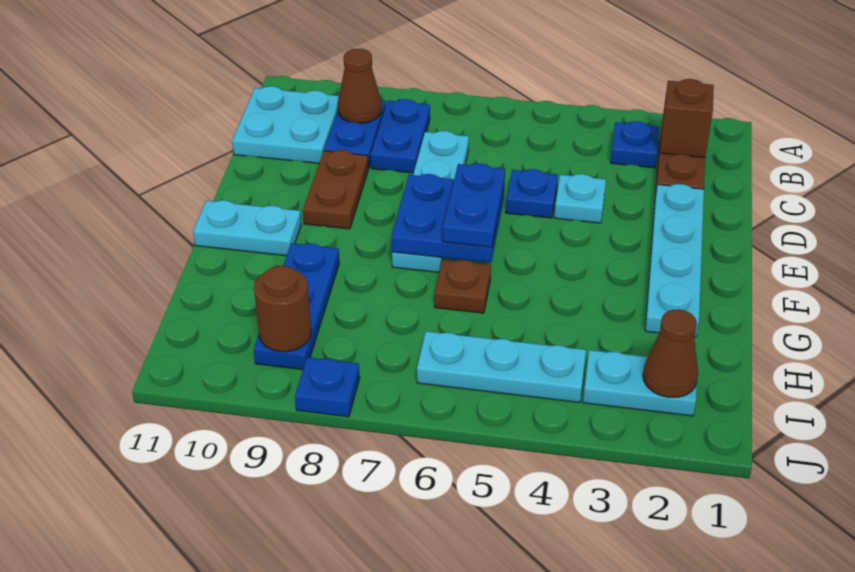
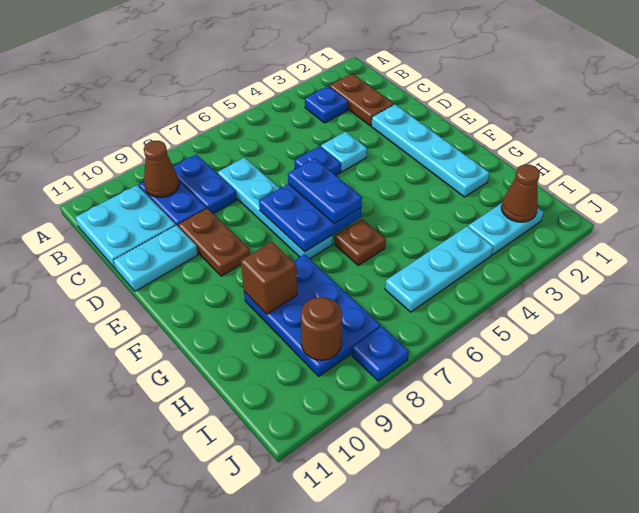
brown 1x1 brick [660,79,714,158] -> brown 1x1 brick moved to [241,242,297,314]
cyan 1x2 plate [193,200,301,256] -> cyan 1x2 plate moved to [113,225,198,291]
blue 1x3 plate [254,243,339,369] -> blue 2x3 plate [244,254,381,376]

